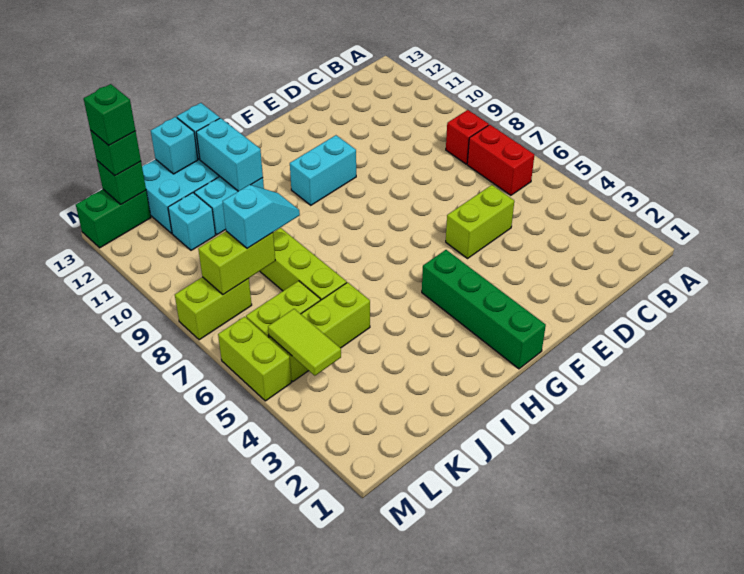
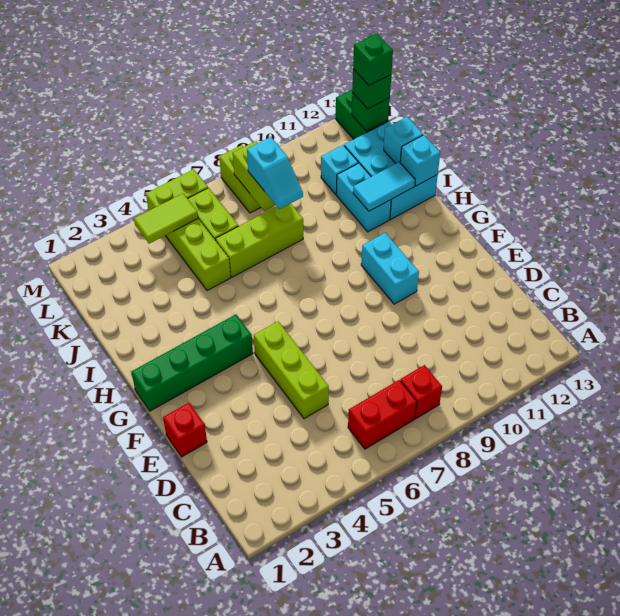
lime 1x2 brick [446,185,514,258] -> lime 1x3 brick [254,322,329,419]
none -> red 1x1 brick [163,403,207,457]
cyan 1x2 brick [196,118,263,191] -> cyan 1x2 tile [353,162,415,211]

